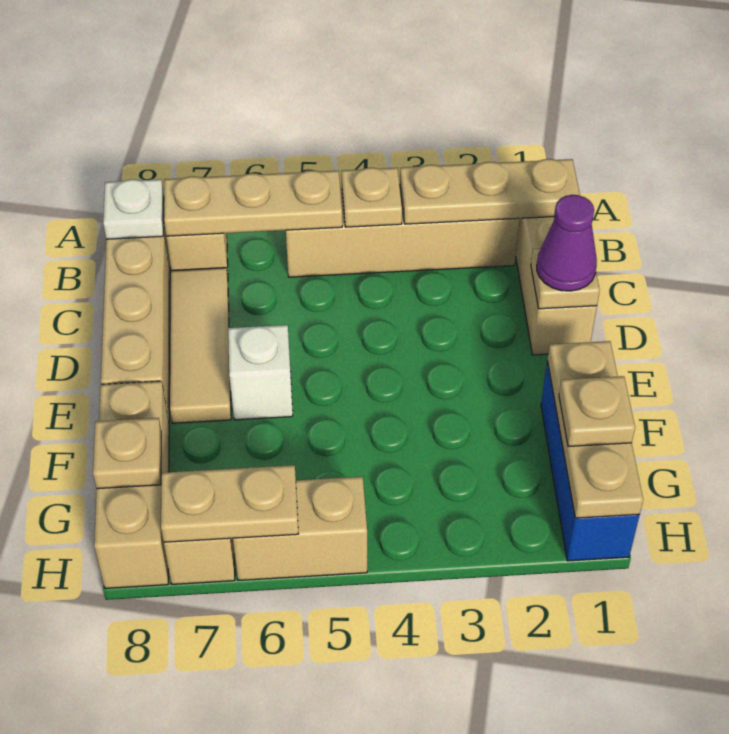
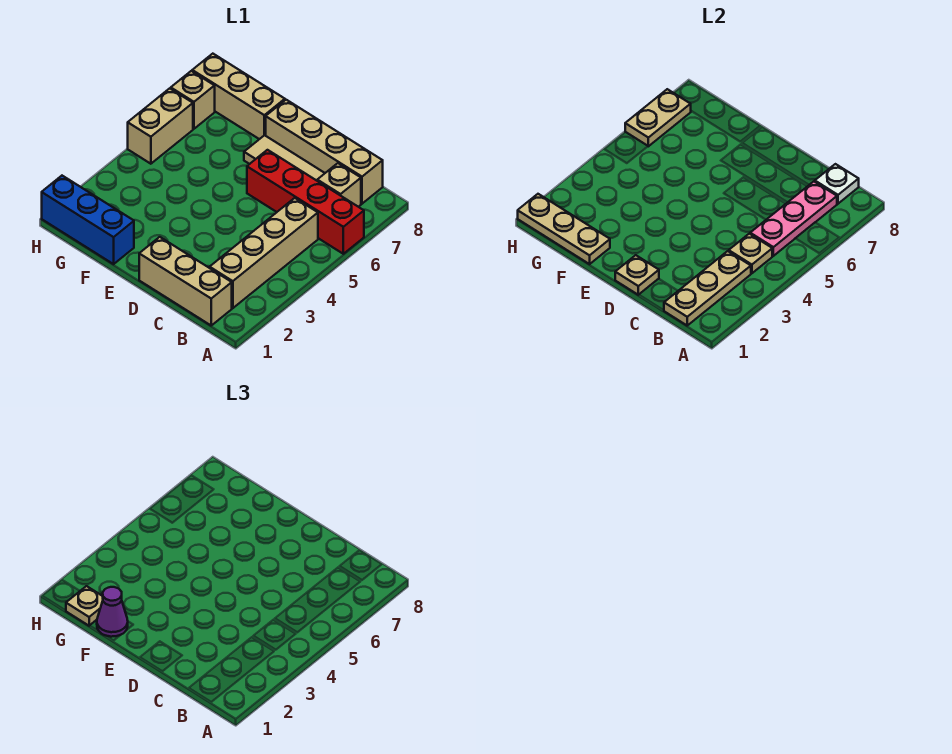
none -> red 1x4 brick [247,150,364,254]
tan 1x3 plate [164,171,342,236] -> pink 1x3 plate [750,182,837,256]
purple 1x1 cone [537,195,597,291] -> purple 1x1 cone moved to [97,587,128,637]
white 1x1 brick [228,325,293,420] -> none
tan 1x1 plate [93,418,161,489] -> none

